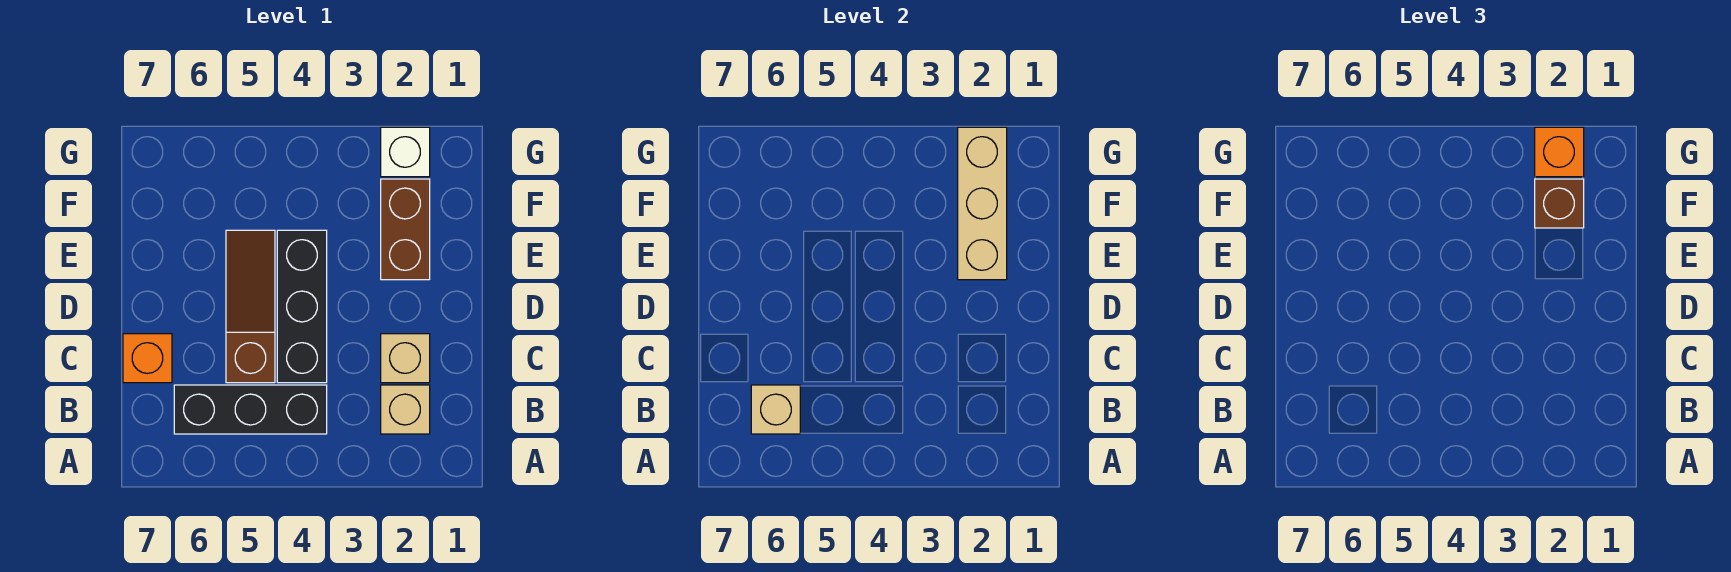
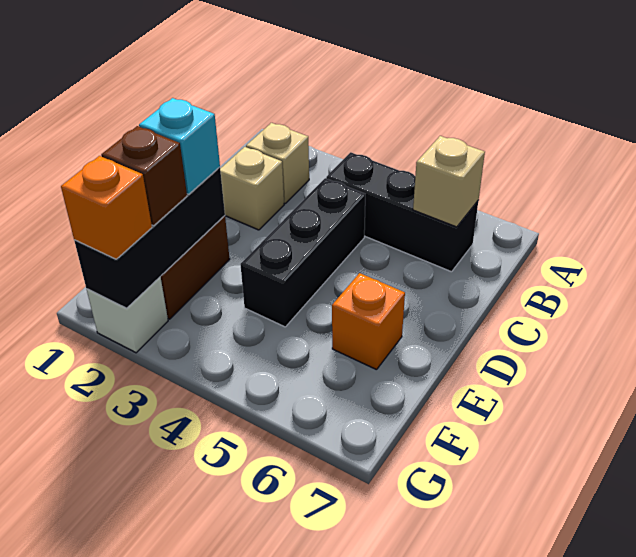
brown 1x3 slope [226,230,275,383] -> none
orange 1x1 brick [123,334,172,383] -> orange 1x1 brick moved to [332,273,405,370]
tan 1x3 brick [958,127,1007,280] -> black 1x3 brick [74,167,225,308]
none -> cyan 1x1 brick [139,98,220,194]

